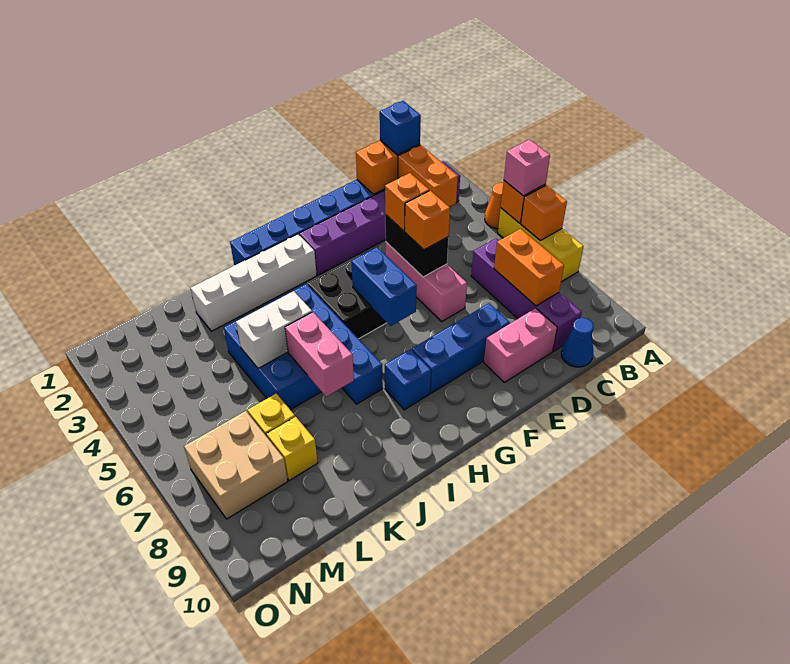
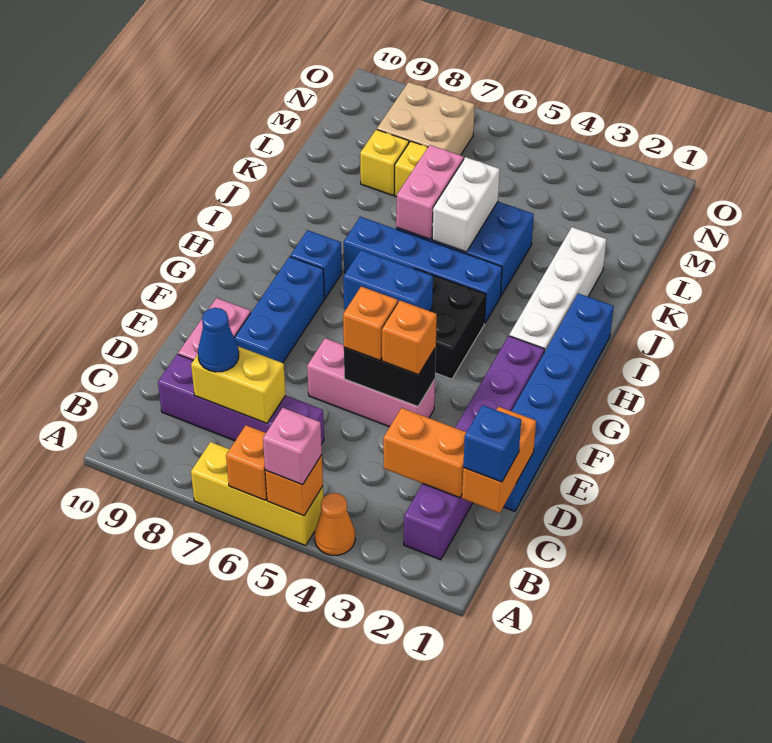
orange 1x2 brick [494,229,564,306] -> yellow 1x2 brick [191,346,286,423]
blue 1x1 cone [561,318,593,367] -> blue 1x1 cone moved to [198,308,239,372]
pink 1x2 brick [285,312,354,397] -> pink 1x2 brick turned to [396,145,464,239]

